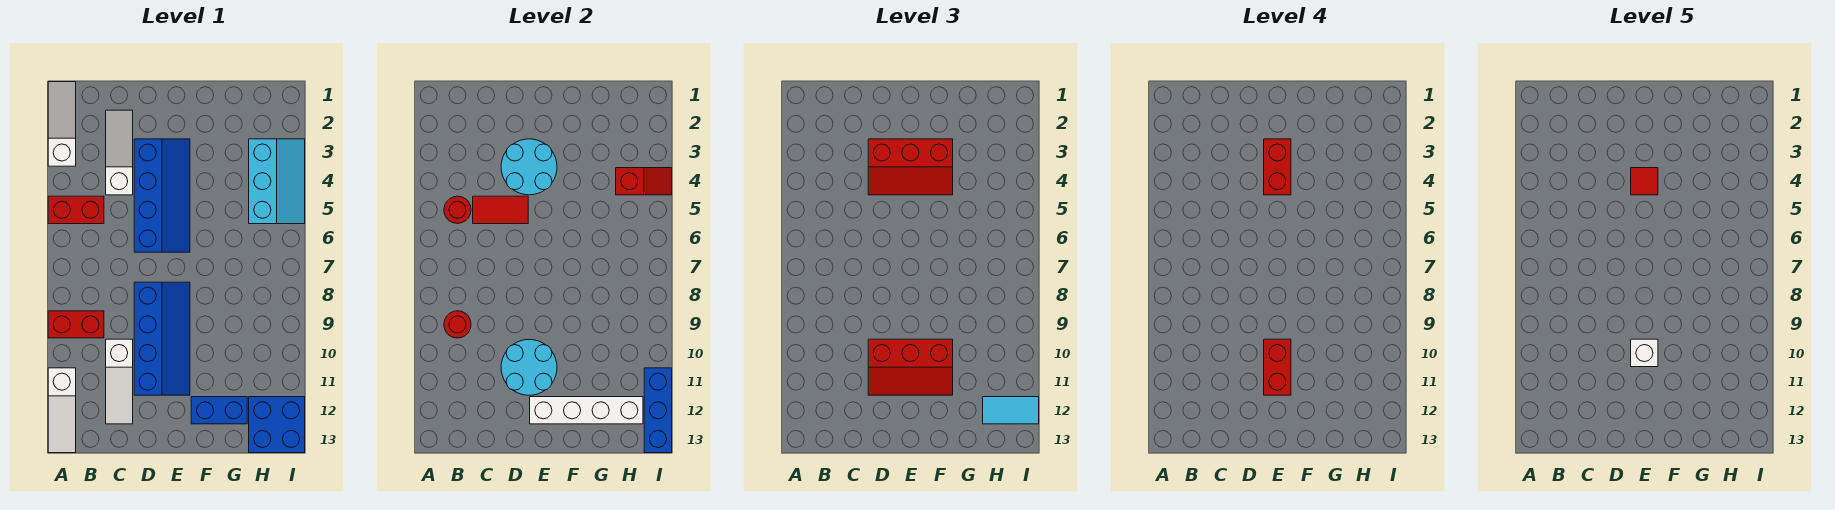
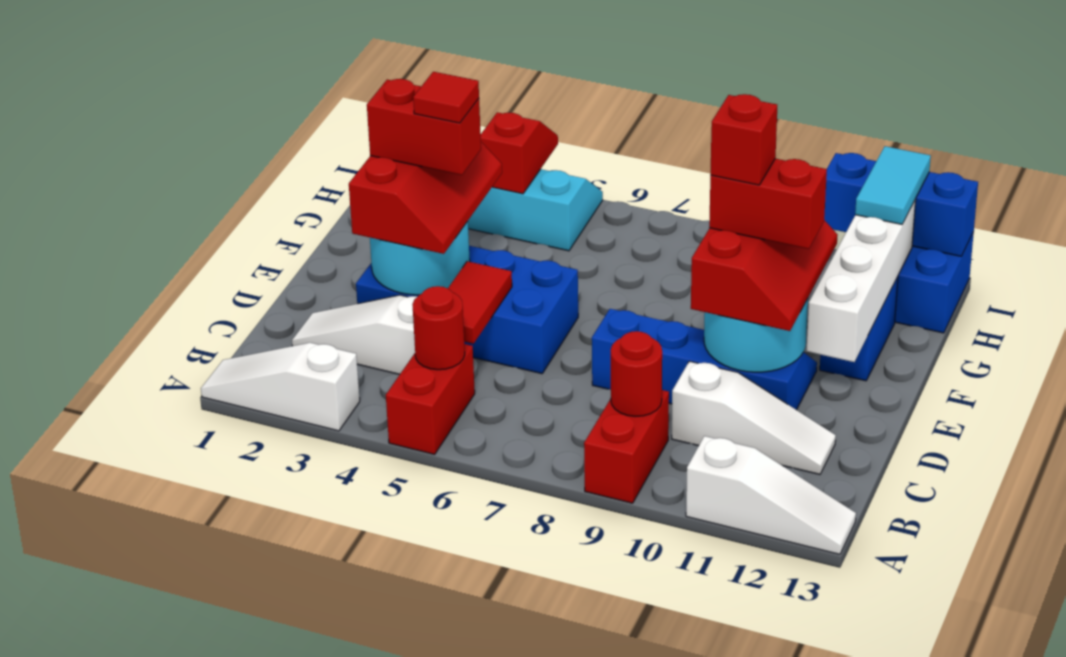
blue 2x4 slope [134,139,190,252] -> blue 2x4 brick [356,246,578,374]
white 1x1 brick [1631,339,1658,367] -> red 1x1 brick [710,94,777,185]

